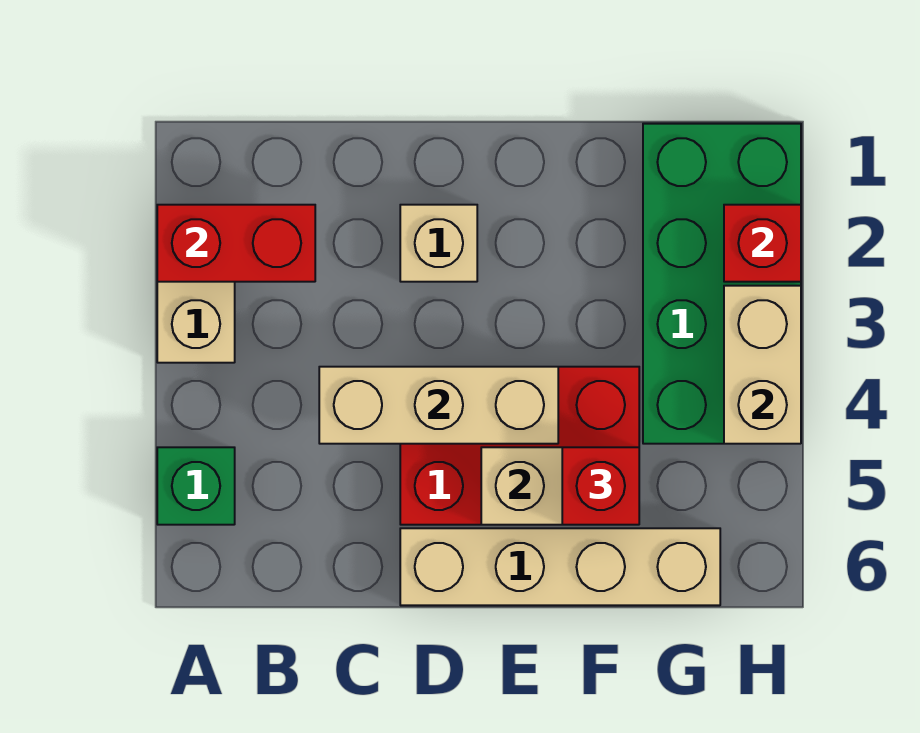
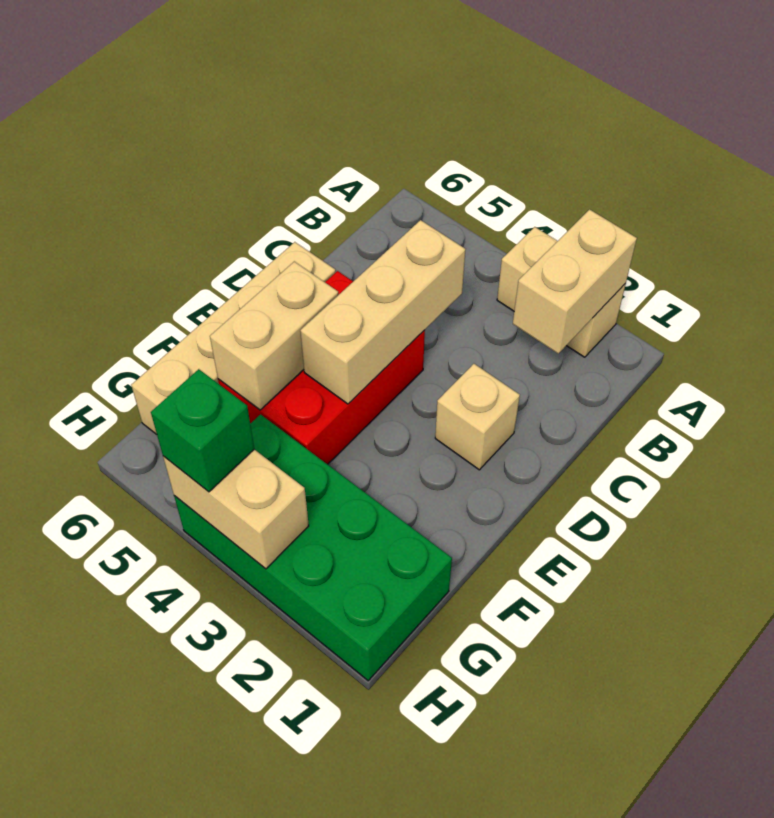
red 1x2 brick [157,205,315,282] -> tan 1x2 brick [513,209,637,353]
green 1x1 brick [157,447,235,525] -> green 1x1 brick moved to [151,369,254,492]
red 1x1 brick [562,447,639,525] -> none
red 1x1 brick [724,205,801,282] -> none

